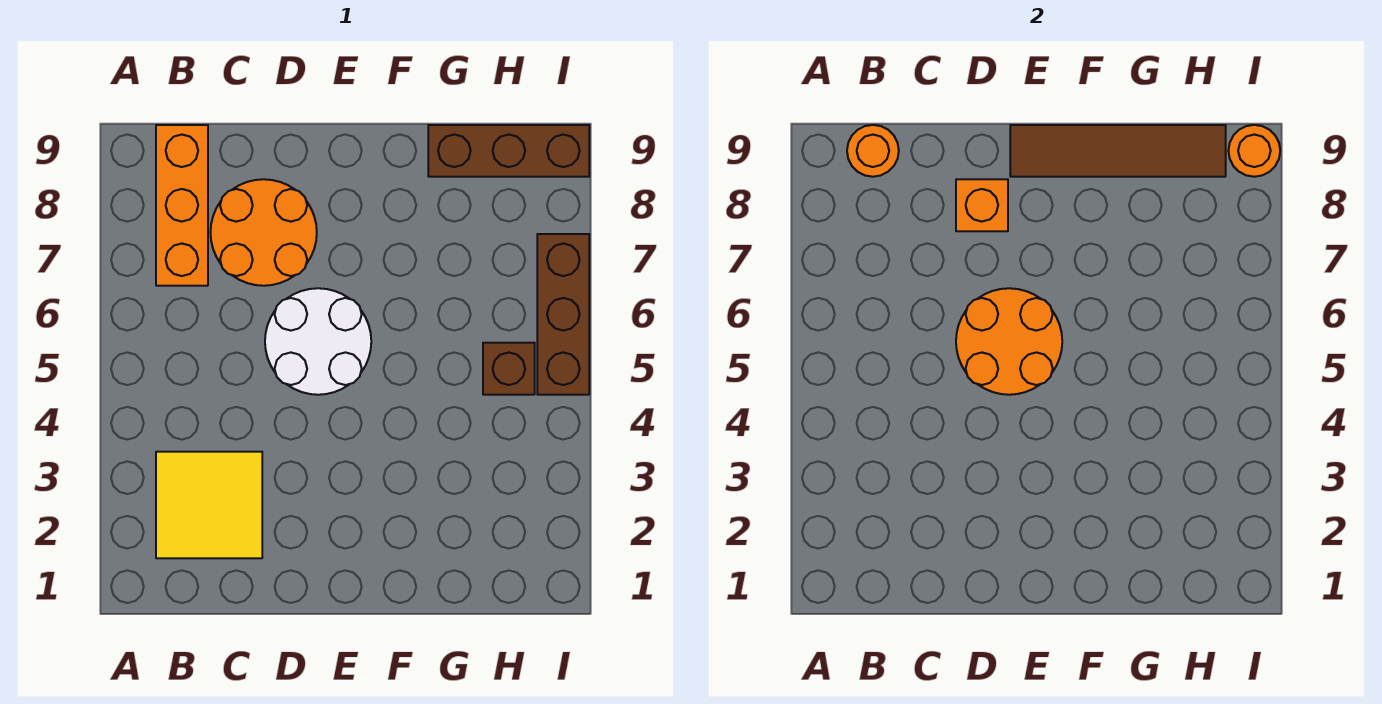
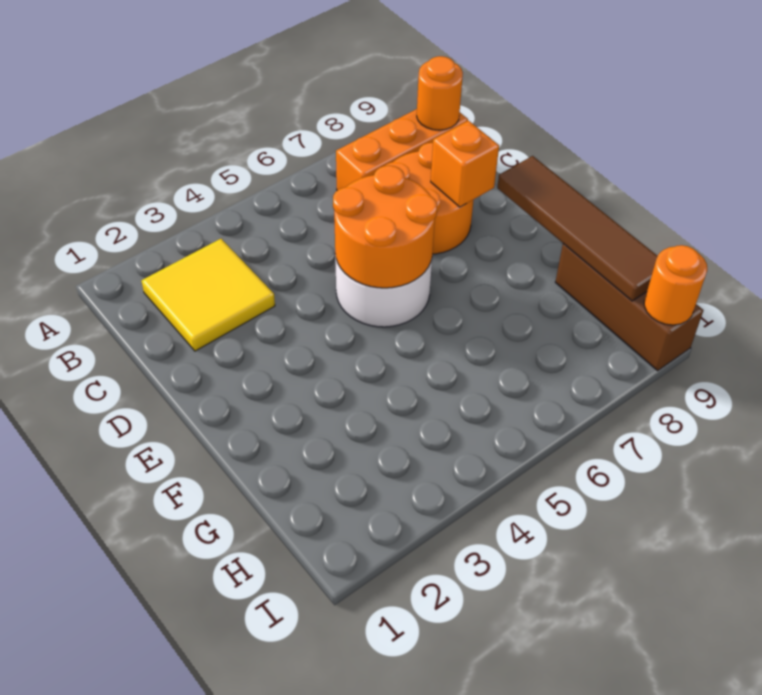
brown 1x1 brick [483,343,535,395] -> none
brown 1x3 brick [537,234,589,395] -> none

